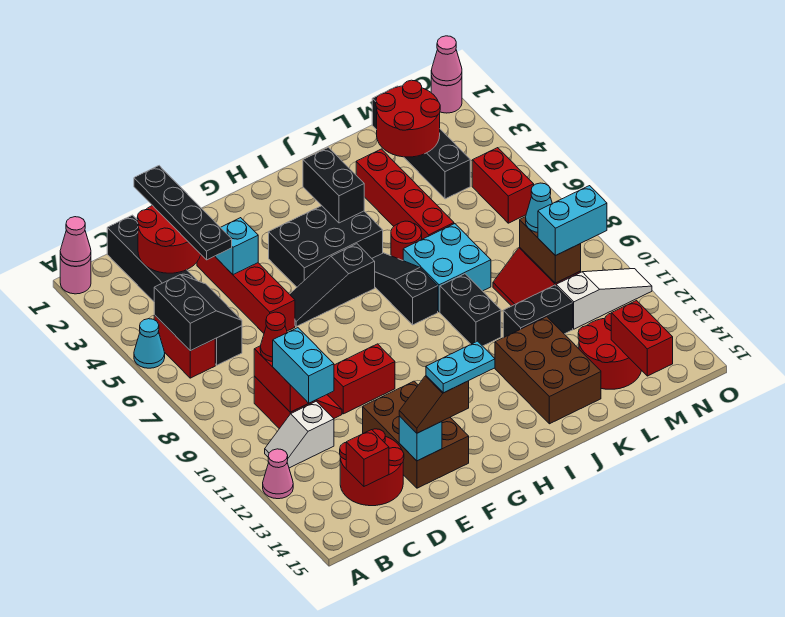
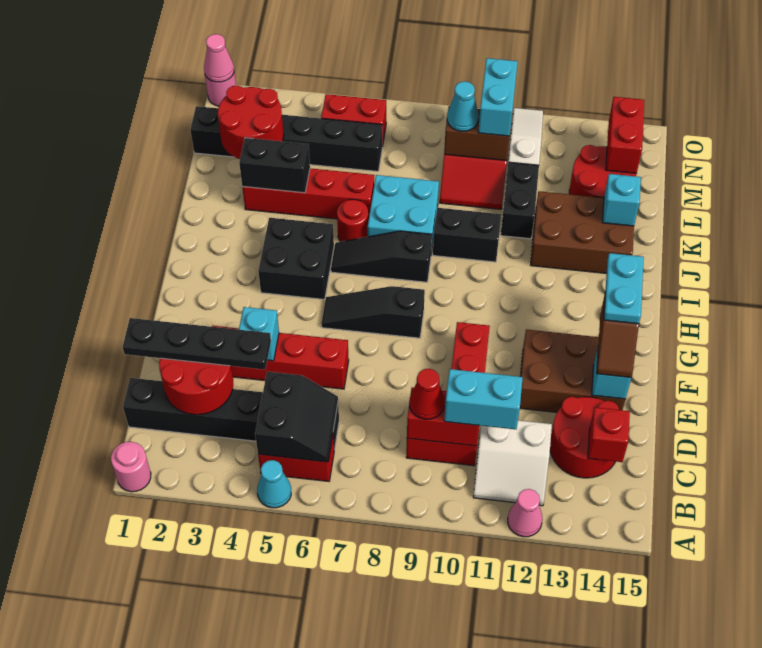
pink 1x1 cone [60,217,91,266] -> none
black 2x2 slope [154,275,242,351] -> black 2x2 slope turned to [255,372,338,462]
white 1x2 slope [265,401,334,468] -> white 2x2 slope [473,420,552,506]
black 1x3 slope [290,244,375,326] -> black 1x3 slope turned to [322,286,425,338]
black 2x3 brick [269,206,383,287] -> black 2x2 brick [258,218,334,299]
black 1x2 brick [303,147,364,223] -> black 1x2 brick moved to [239,138,310,193]
none -> cyan 1x1 brick [602,174,641,226]
black 1x4 brick [372,86,470,199] -> black 1x6 brick [190,106,382,171]
red 1x2 brick [611,301,673,376] -> red 1x2 brick turned to [606,97,644,173]

